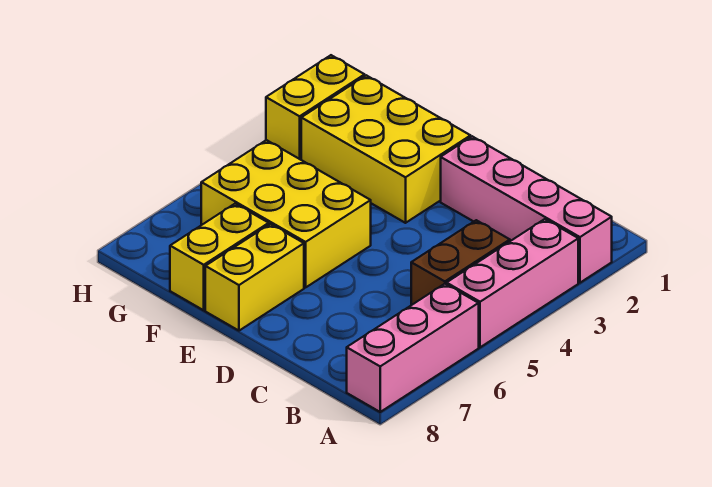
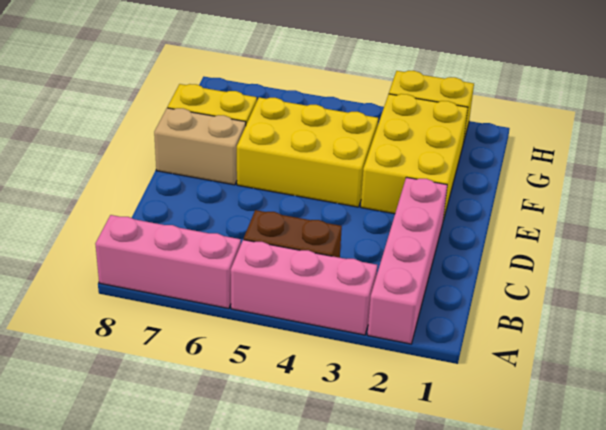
yellow 2x3 brick [201,140,371,288] -> yellow 2x3 brick turned to [237,98,378,207]
yellow 1x2 brick [205,224,304,331] -> tan 1x2 brick [154,108,246,185]

